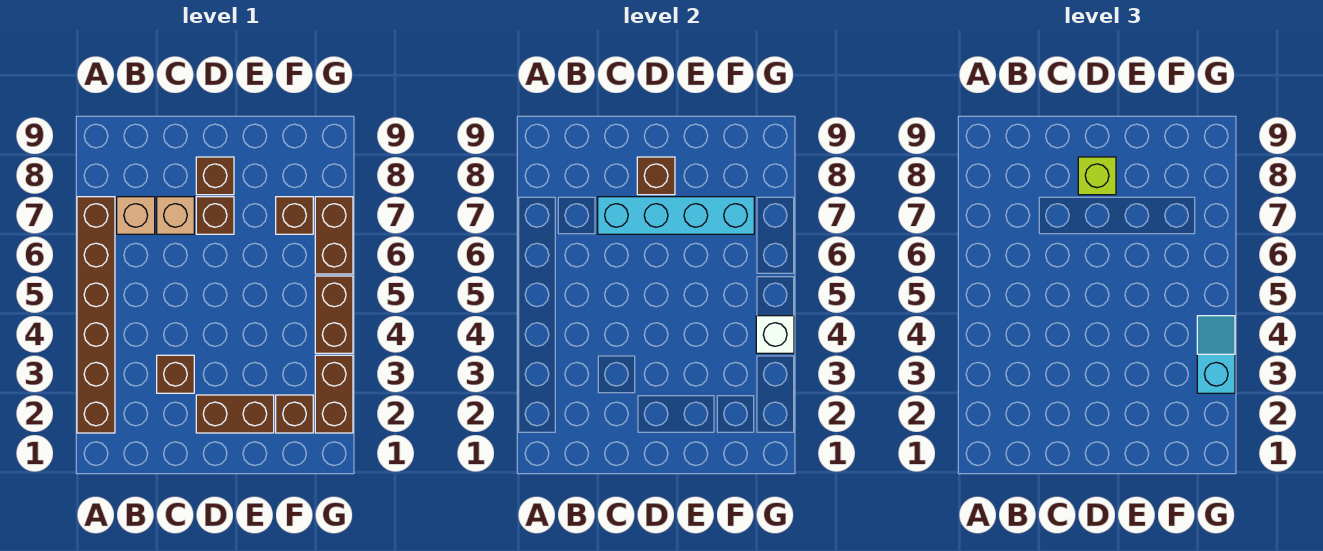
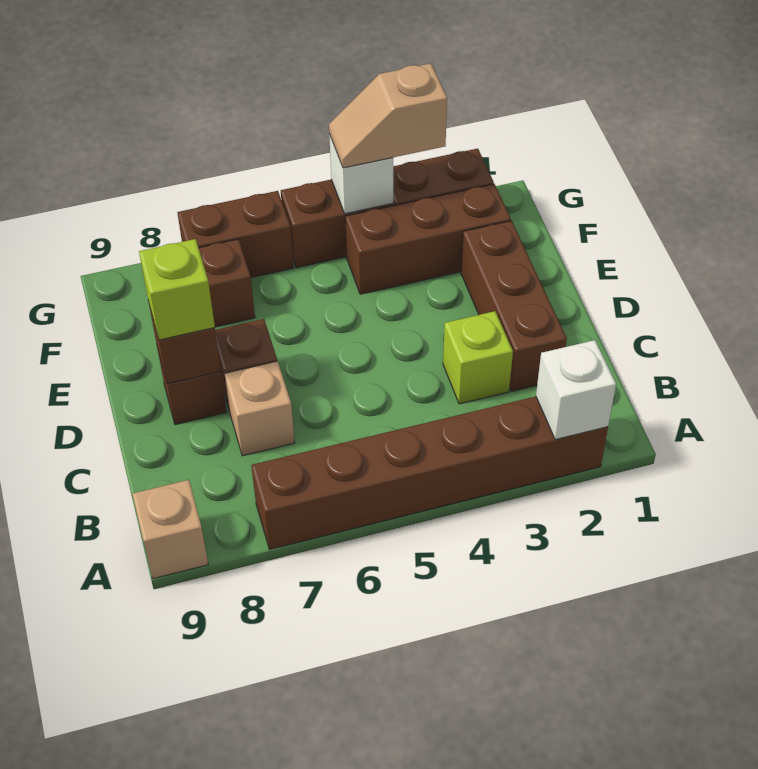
none -> white 1x1 brick [536,340,616,440]
tan 1x1 brick [117,197,155,234] -> tan 1x1 brick moved to [133,480,208,579]
brown 1x1 brick [157,355,194,393] -> lime 1x1 brick [443,311,513,404]
cyan 1x4 brick [598,197,754,234] -> none
brown 1x2 brick [196,395,274,433] -> brown 1x3 brick [461,221,567,391]
brown 1x1 brick [276,395,313,433] -> brown 1x3 brick [345,184,511,294]
cyan 1x2 slope [1197,316,1235,393] -> tan 1x2 slope [329,63,447,168]

